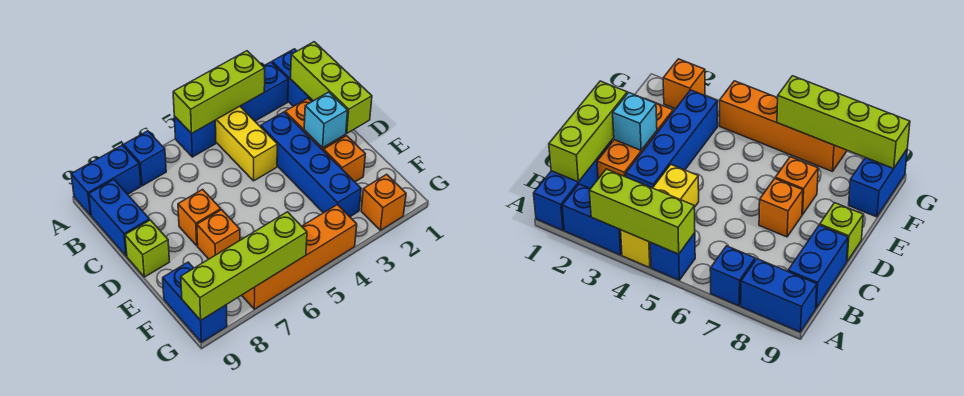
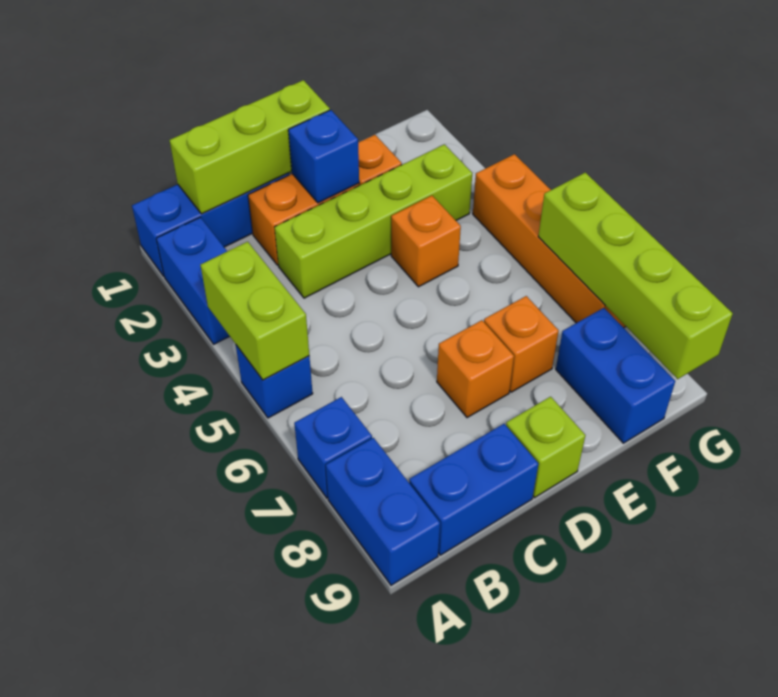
lime 1x3 brick [173,51,265,134] -> lime 1x2 brick [200,242,309,380]
yellow 1x3 brick [215,106,278,181] -> none
blue 1x4 brick [261,112,361,217] -> lime 1x4 brick [275,144,472,298]
cyan 1x1 brick [304,92,348,148] -> blue 1x1 brick [288,110,359,203]
blue 1x2 brick [163,262,227,342] -> blue 1x2 brick turned to [556,308,675,443]
orange 1x1 brick [361,174,406,230] -> orange 1x1 brick moved to [391,196,461,287]

